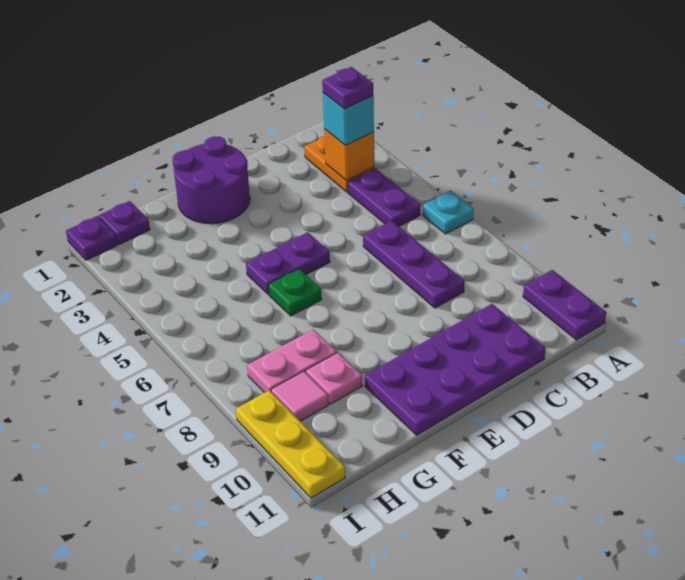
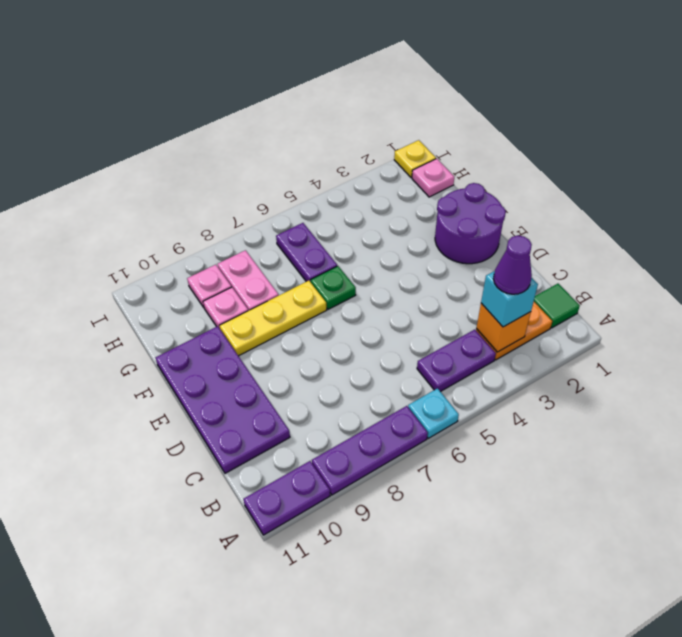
none -> green 1x1 tile [534,284,580,328]
purple 1x1 plate [322,67,373,109] -> purple 1x1 cone [493,236,532,294]
purple 1x3 plate [363,221,465,308] -> purple 1x3 plate moved to [312,406,428,495]
purple 1x2 plate [246,232,330,294] -> purple 1x2 plate moved to [276,223,337,282]
purple 1x1 plate [99,201,150,245] -> pink 1x1 plate [412,159,454,197]
pink 1x1 tile [271,371,328,421] -> pink 1x1 plate [187,265,231,307]
purple 1x1 plate [66,216,117,260] -> yellow 1x1 plate [394,140,436,178]
yellow 1x3 plate [236,390,345,498] -> yellow 1x3 plate moved to [220,281,327,356]

